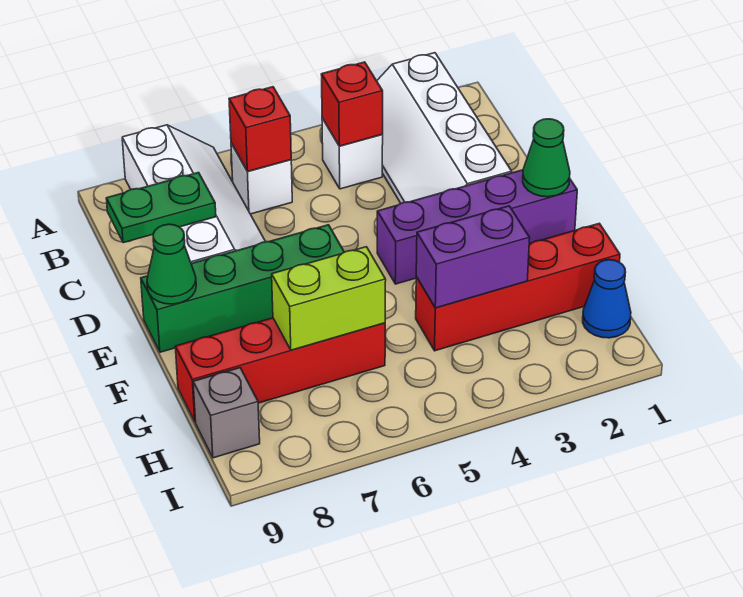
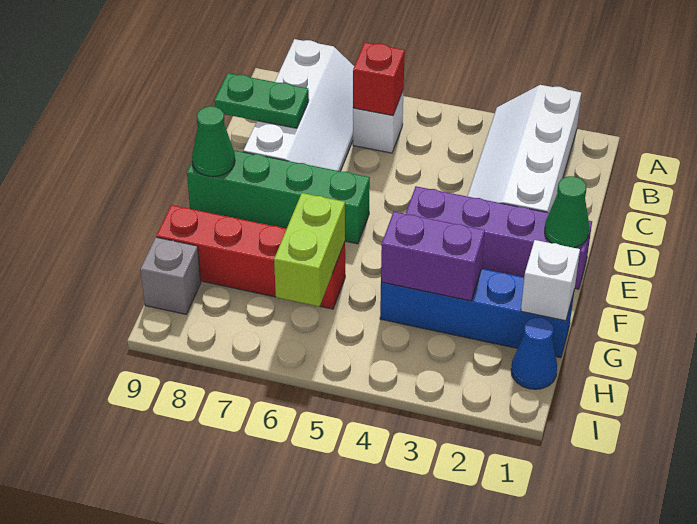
white 1x1 brick [322,118,383,189] -> white 1x1 brick moved to [521,240,580,321]
red 1x1 brick [321,62,383,146] -> none
red 1x4 brick [416,223,620,351] -> blue 1x4 brick [380,269,574,358]
lime 1x2 brick [272,247,386,350] -> lime 1x2 brick turned to [274,193,345,306]

